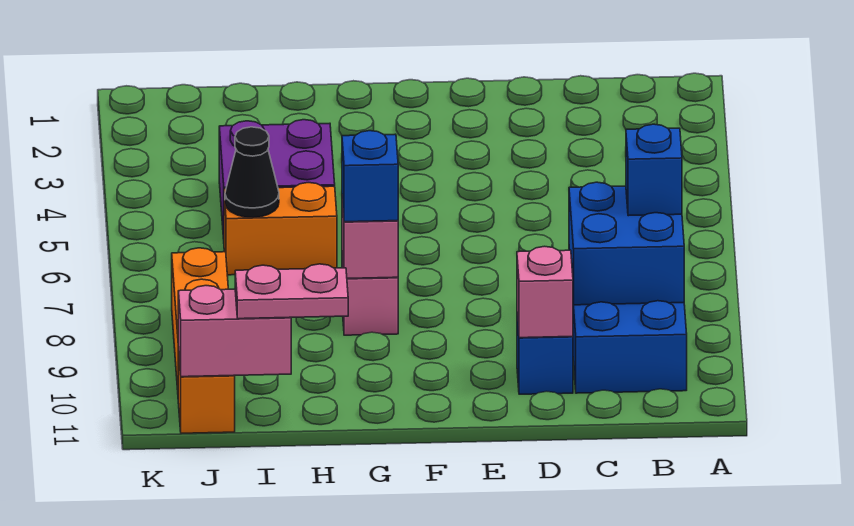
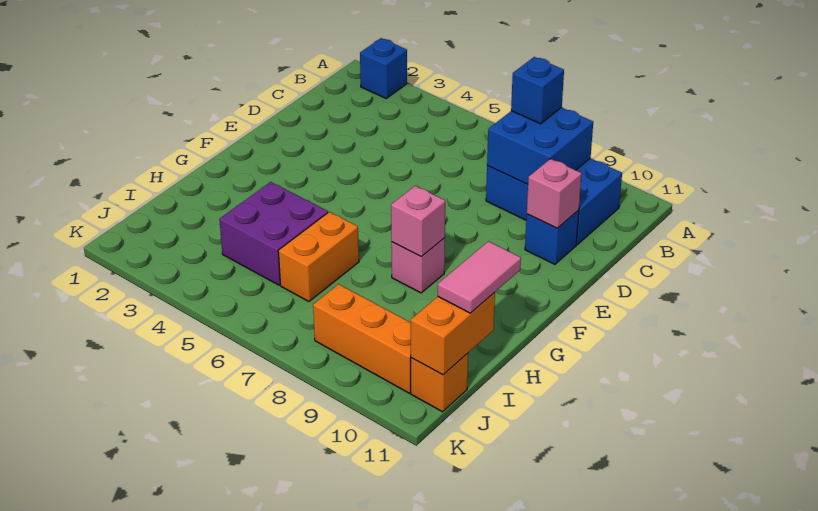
blue 1x1 brick [342,131,398,222] -> blue 1x1 brick moved to [360,38,407,98]
pink 1x2 plate [235,264,348,319] -> pink 1x2 tile [438,241,521,313]
black 1x1 cone [225,127,279,218] -> none
pink 1x2 brick [178,286,291,377] -> orange 1x2 brick [411,292,495,375]

